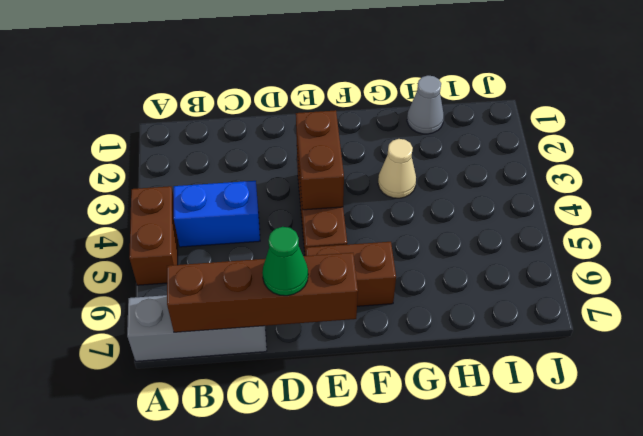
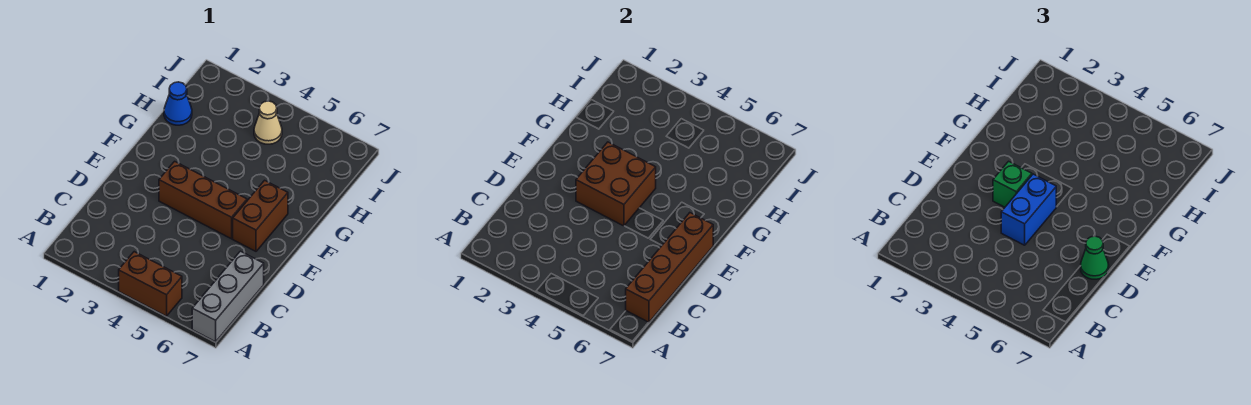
blue 1x2 brick [174,181,260,247] -> blue 1x2 brick moved to [1001,174,1056,245]
brown 1x2 brick [296,110,344,210] -> brown 2x2 brick [576,142,656,226]
none -> green 1x1 brick [993,161,1032,207]
tan 1x1 cone [378,139,416,198] -> tan 1x1 cone moved to [254,101,282,144]
grey 1x1 cone [407,76,444,134] -> blue 1x1 cone [164,82,192,125]

